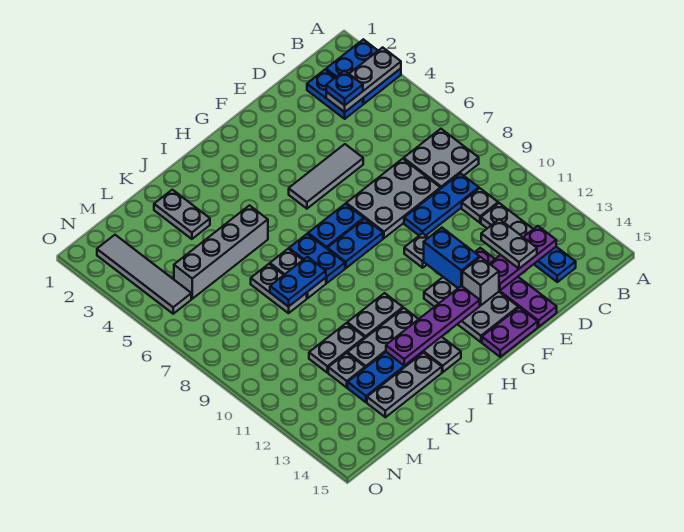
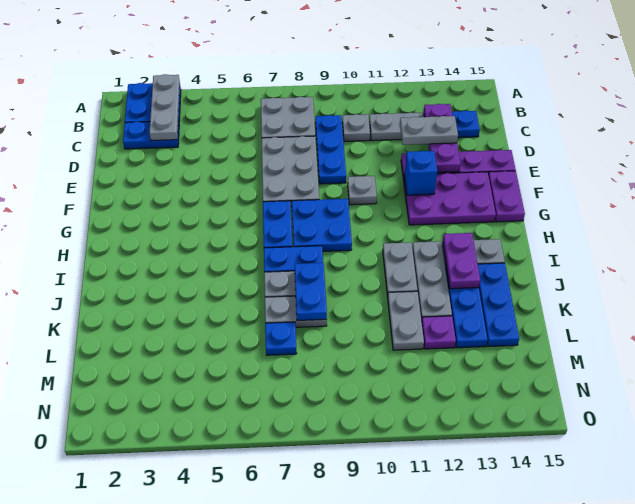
blue 1x1 plate [326,71,363,105] -> blue 1x1 plate moved to [265,322,297,355]
grey 1x3 tile [289,144,363,209] -> none
blue 1x2 brick [424,228,480,288] -> blue 1x1 brick [404,151,438,195]
grey 2x3 plate [424,277,518,342] -> purple 2x3 plate [404,172,496,225]
grey 1x1 brick [462,257,499,305] -> none
blue 1x2 plate [327,219,383,268] -> blue 2x2 plate [292,199,352,251]
purple 1x4 plate [386,286,480,366] -> purple 1x2 plate [443,233,480,289]
grey 1x4 brick [174,205,268,299] -> none
grey 1x3 plate [367,353,442,417] -> blue 1x3 plate [478,263,519,346]
grey 1x2 plate [154,190,210,239] -> none
grey 1x1 plate [328,353,365,388] -> purple 1x1 plate [422,316,456,349]
grey 1x4 tile [97,235,191,314] -> none

